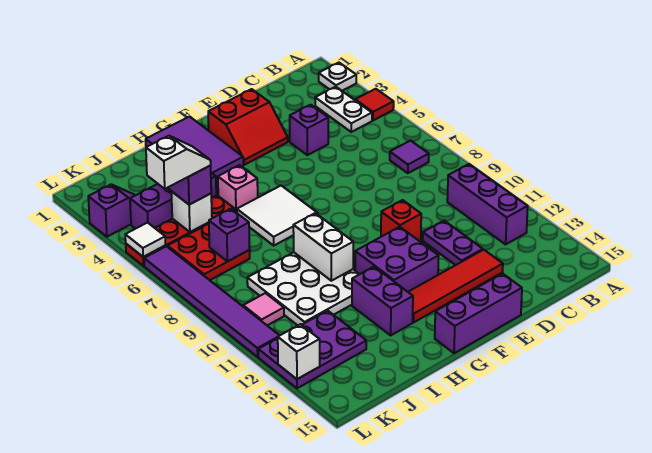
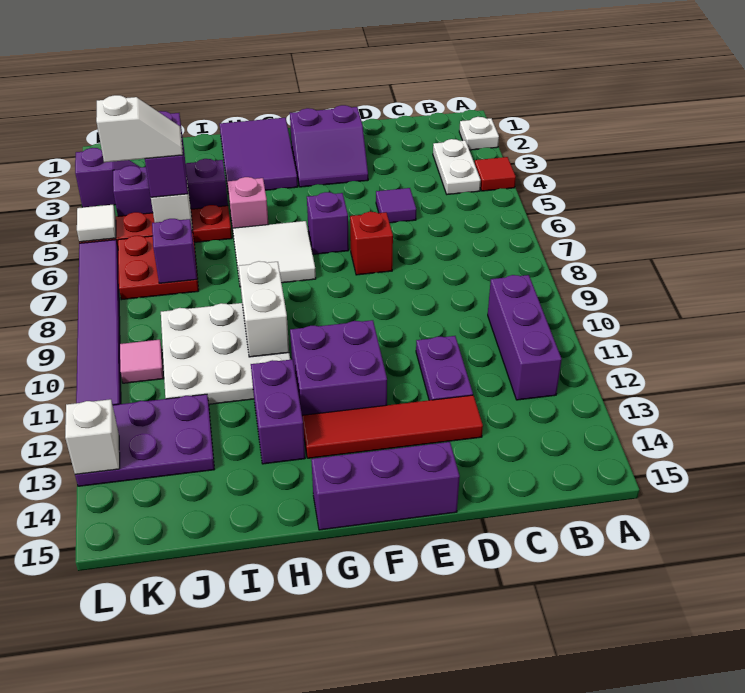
purple 1x1 tile [390,141,429,173] -> purple 1x1 tile moved to [376,188,416,223]
purple 1x1 brick [290,105,328,155] -> purple 1x1 brick moved to [307,192,349,254]
red 2x2 slope [208,89,288,165] -> purple 2x2 slope [290,105,368,187]
red 1x1 brick [381,200,421,241] -> red 1x1 brick moved to [350,212,393,275]

